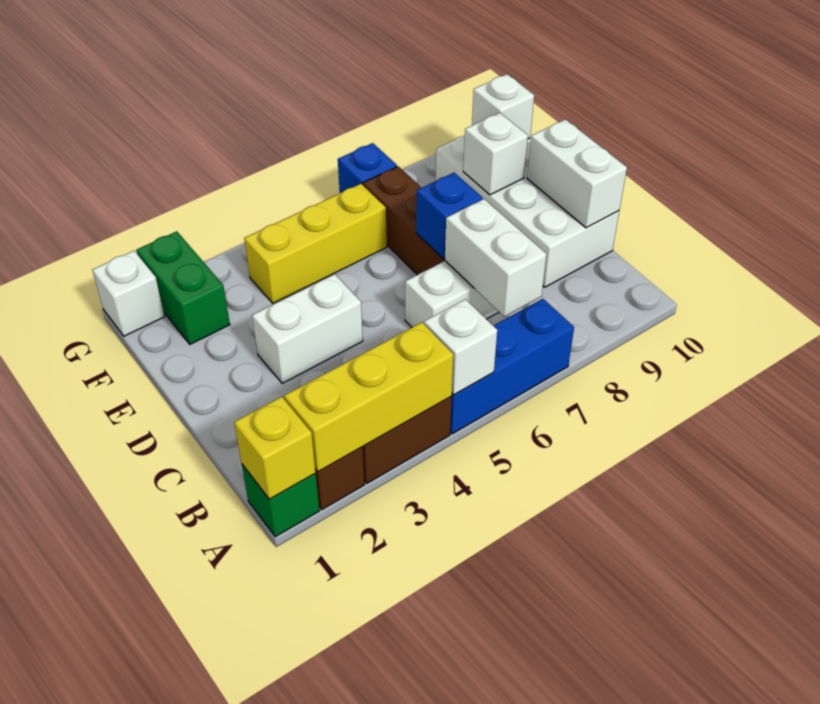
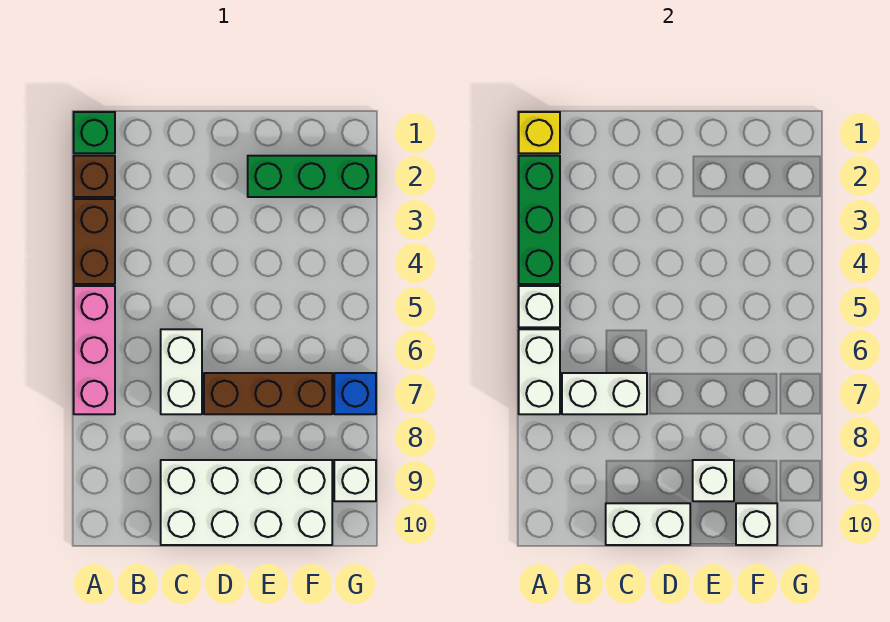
yellow 1x3 brick [284,322,453,472] -> green 1x3 brick [519,156,560,284]
blue 1x3 brick [450,299,574,434] -> pink 1x3 brick [74,286,115,414]
white 1x2 brick [252,274,363,383] -> white 1x2 brick moved to [519,329,560,414]
blue 1x1 brick [416,173,483,259] -> none
green 1x2 brick [136,231,230,344] -> green 1x3 brick [248,156,376,197]
yellow 1x3 brick [244,184,387,303] -> none
white 1x1 brick [92,251,165,336] -> white 1x1 brick moved to [334,460,376,501]

